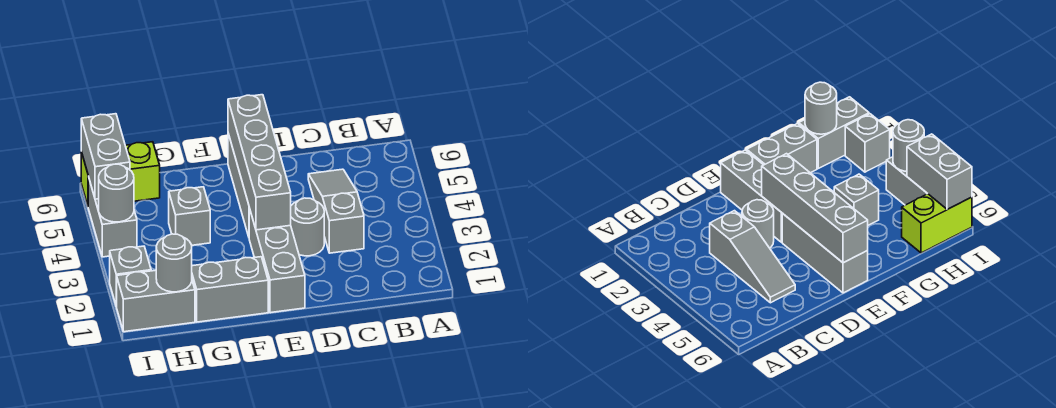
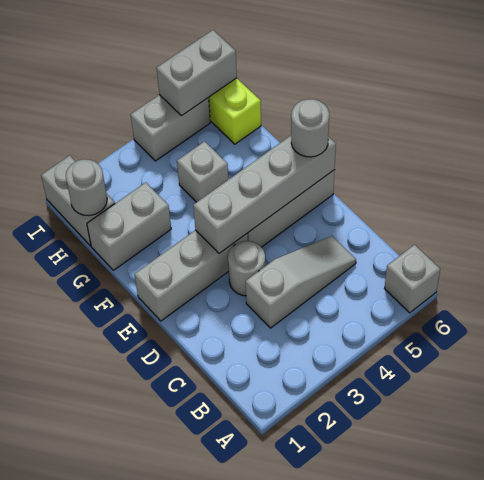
grey 1x2 brick [192,257,268,322] -> grey 1x2 brick turned to [87,182,171,270]
grey 1x1 brick [110,246,151,307] -> grey 1x1 brick moved to [385,245,440,313]
grey 1x1 round brick [99,164,134,222] -> grey 1x1 round brick moved to [291,99,329,157]

